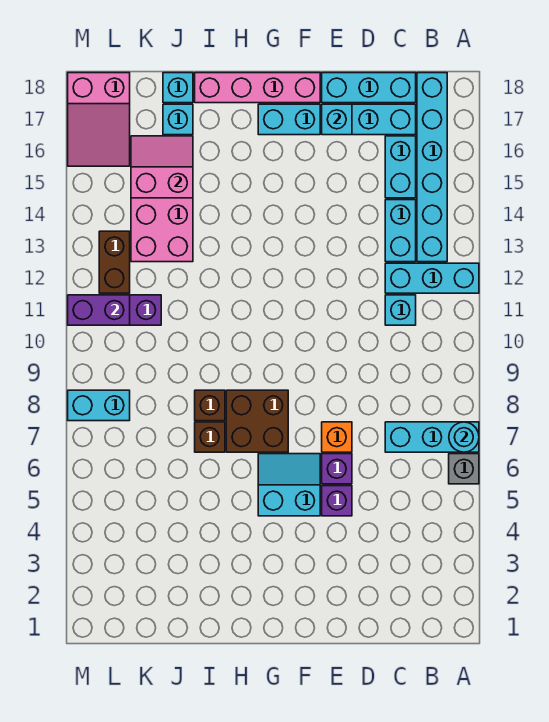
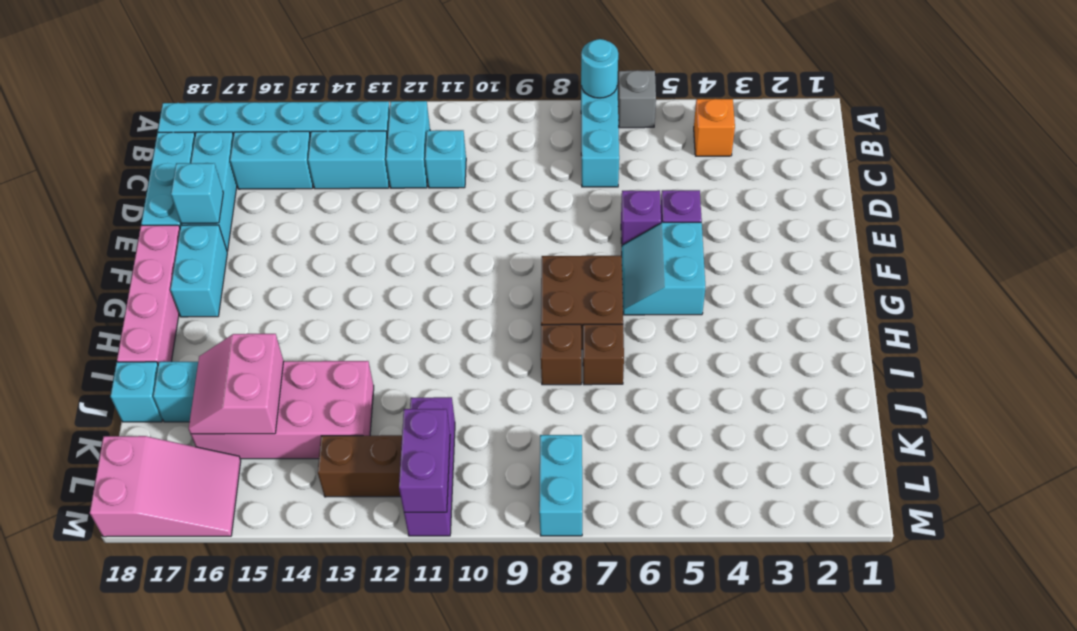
cyan 1x3 brick [385,263,479,293] -> cyan 1x2 brick [386,101,430,188]
orange 1x1 brick [322,422,352,452] -> orange 1x1 brick moved to [694,99,735,156]

